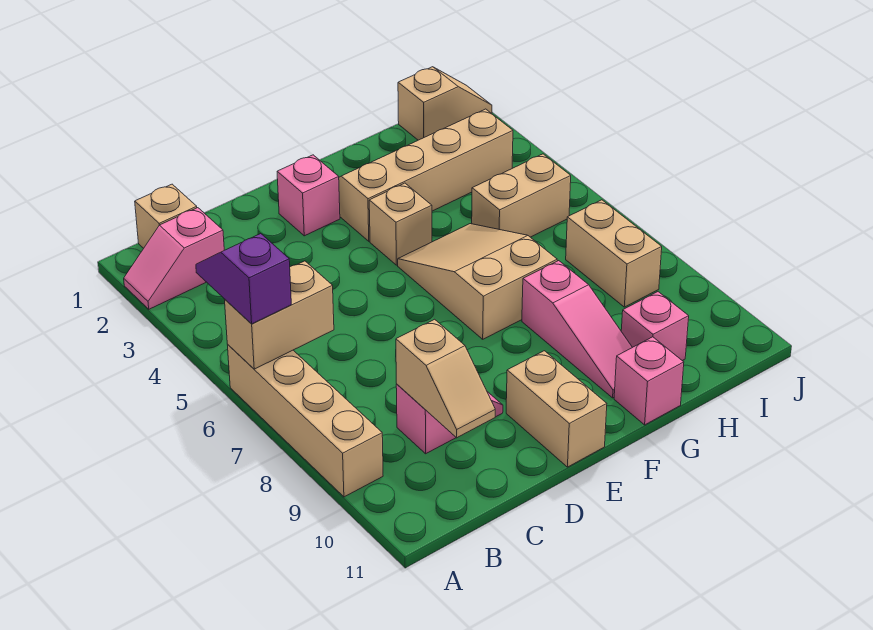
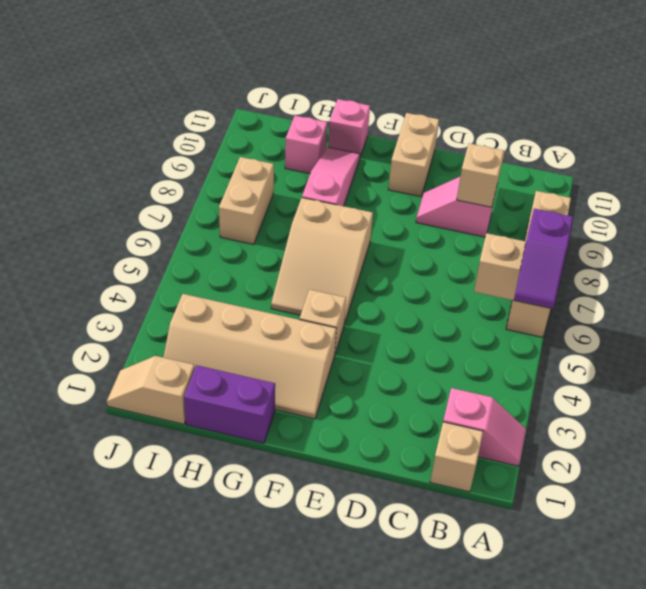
pink 1x1 brick [277,155,340,236] -> none
none -> purple 1x2 brick [184,365,275,443]
tan 1x2 brick [472,154,571,237] -> none

